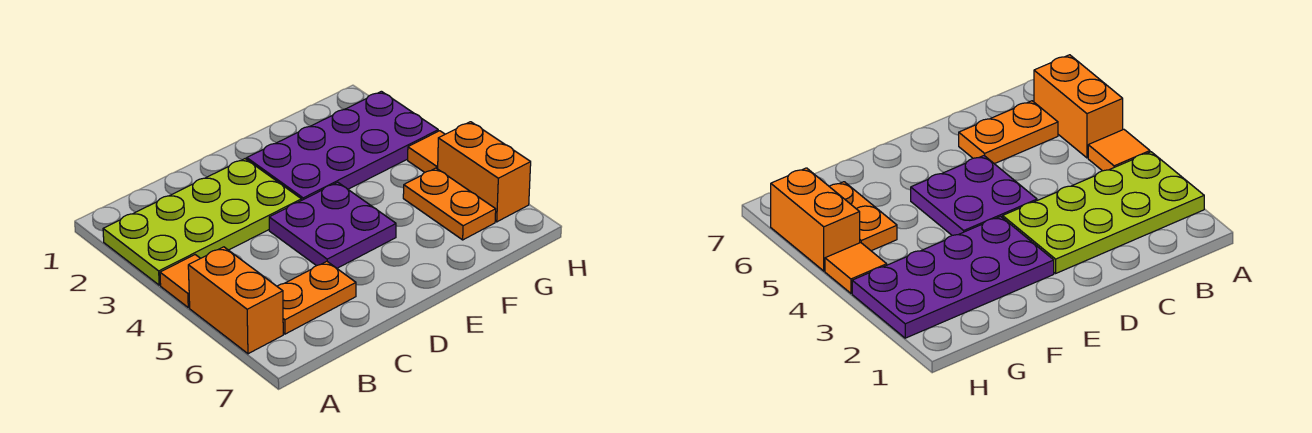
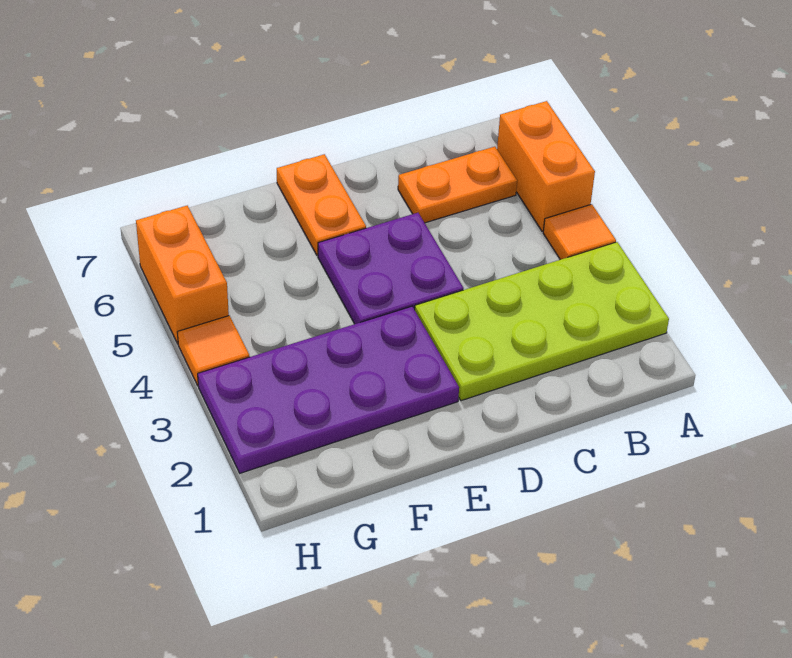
orange 1x2 plate [403,168,496,240] -> orange 1x2 plate moved to [277,154,366,255]

